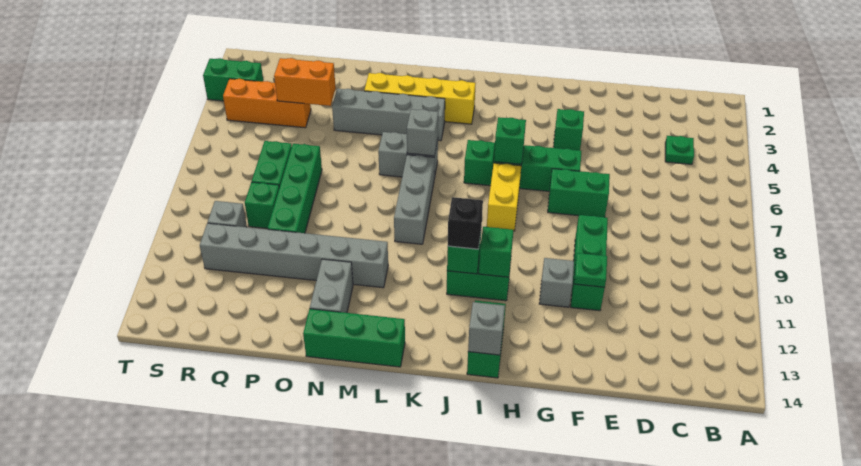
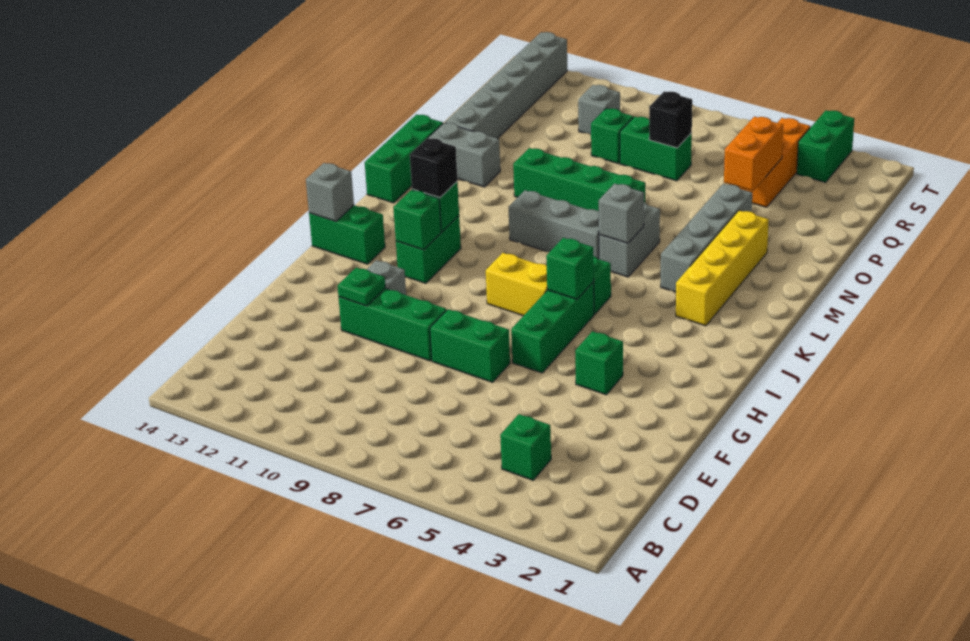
green 1x1 plate [665,136,694,164] -> green 1x1 brick [500,414,551,480]
green 1x2 brick [548,169,610,217] -> green 1x2 brick turned to [430,309,510,382]
grey 1x6 brick [200,223,388,288] -> grey 1x6 brick moved to [445,32,567,139]
green 1x4 brick [268,144,322,233] -> green 1x4 brick moved to [513,148,645,211]
none -> black 1x1 brick [649,91,692,148]

